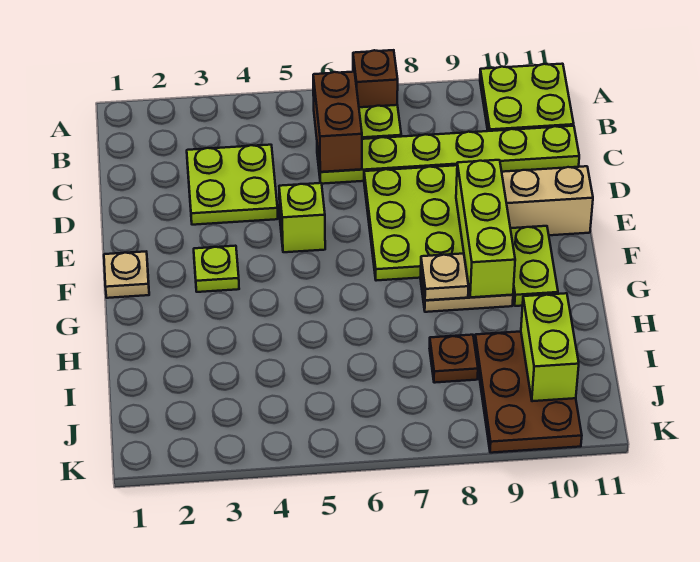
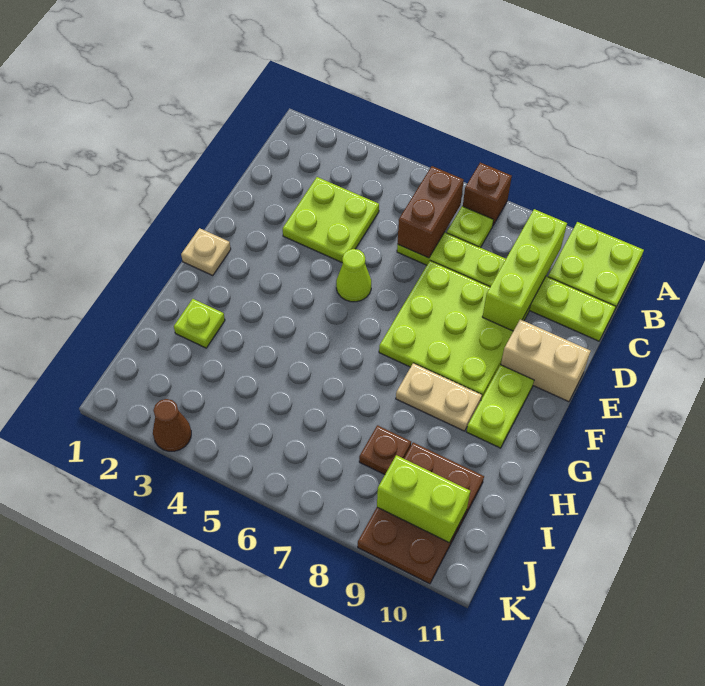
lime 1x1 brick [279,183,325,252] -> lime 1x1 cone [336,249,371,302]
lime 1x3 brick [456,160,515,297] -> lime 1x3 brick moved to [483,209,567,331]
lime 1x1 plate [194,246,239,292] -> lime 1x1 plate moved to [174,299,225,348]
tan 1x1 plate [421,254,469,300] -> none
lime 1x2 brick [521,293,579,401] -> lime 1x2 brick turned to [377,455,470,543]
none -> brown 1x1 cone [153,399,191,451]

